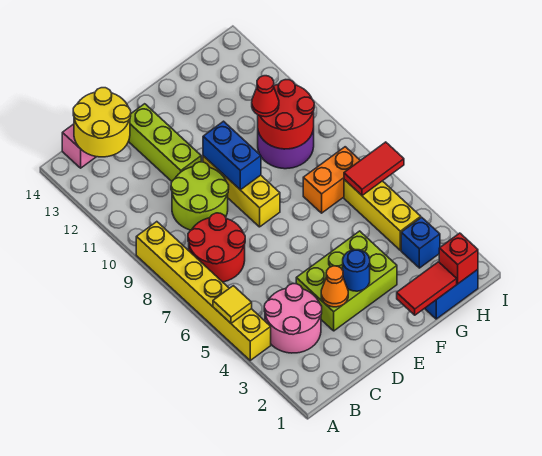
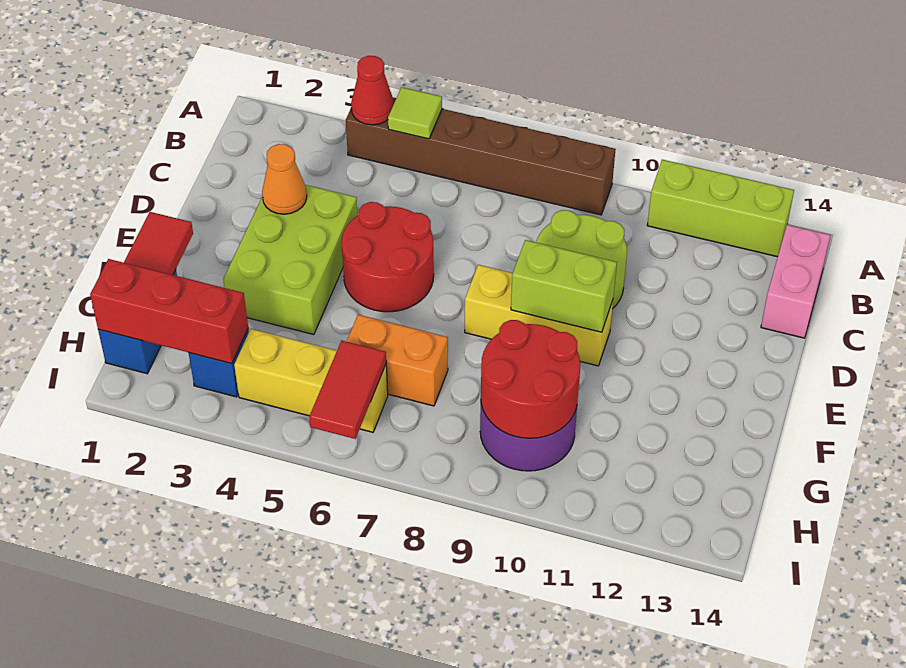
yellow 1x6 brick [136,222,271,360] -> brown 1x6 brick [346,98,616,215]
yellow 1x1 tile [213,286,252,323] -> lime 1x1 tile [388,87,442,139]
pink 2x2 round brick [264,284,322,353] -> none
red 2x2 round brick [188,213,245,282] -> red 2x2 round brick moved to [342,202,434,312]
yellow 2x2 round brick [73,88,131,157] -> none
lime 1x3 brick [128,104,201,181] -> lime 1x3 brick moved to [647,160,794,257]
blue 1x1 round brick [343,250,370,291] -> none
blue 1x2 brick [203,121,261,190] -> lime 1x2 brick [511,240,617,332]
orange 1x2 brick [303,147,360,213] -> orange 1x2 brick turned to [347,315,448,406]
red 1x1 cone [252,76,279,117] -> red 1x1 cone moved to [351,56,394,125]
red 1x1 brick [439,233,478,284] -> red 1x3 brick [90,259,248,364]

